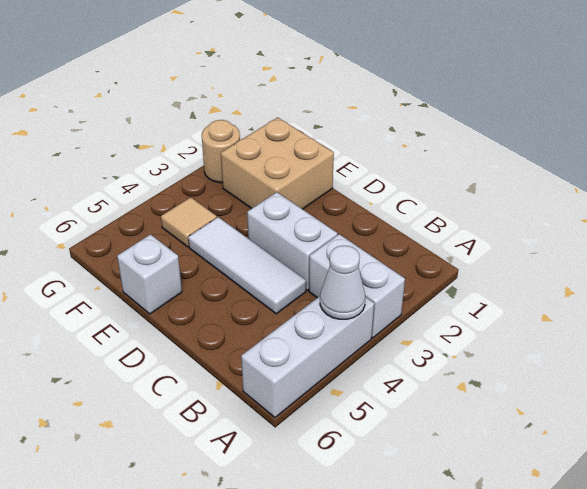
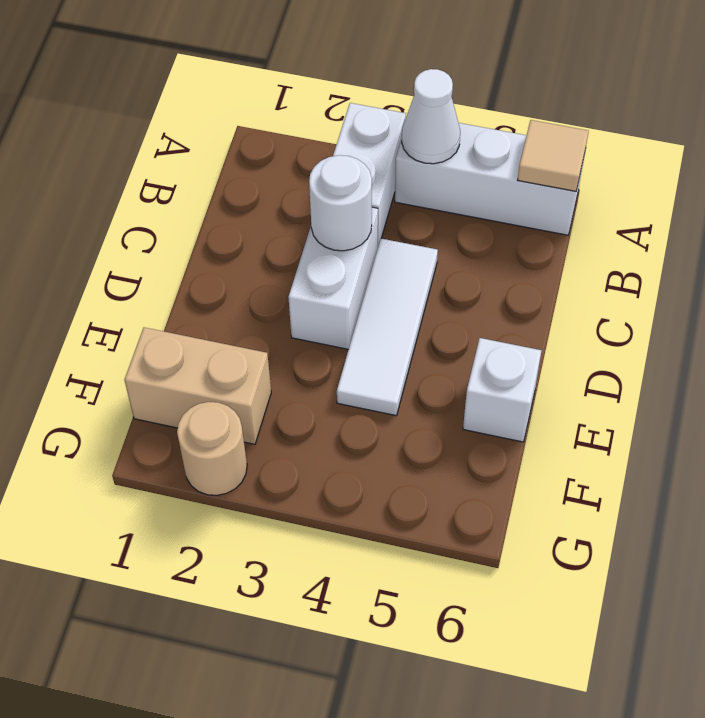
none -> white 1x1 round brick [309,155,372,251]
tan 2x2 brick [221,117,334,209] -> tan 1x2 brick [124,328,271,444]
tan 1x1 tile [161,197,217,247] -> tan 1x1 tile moved to [518,120,589,191]

